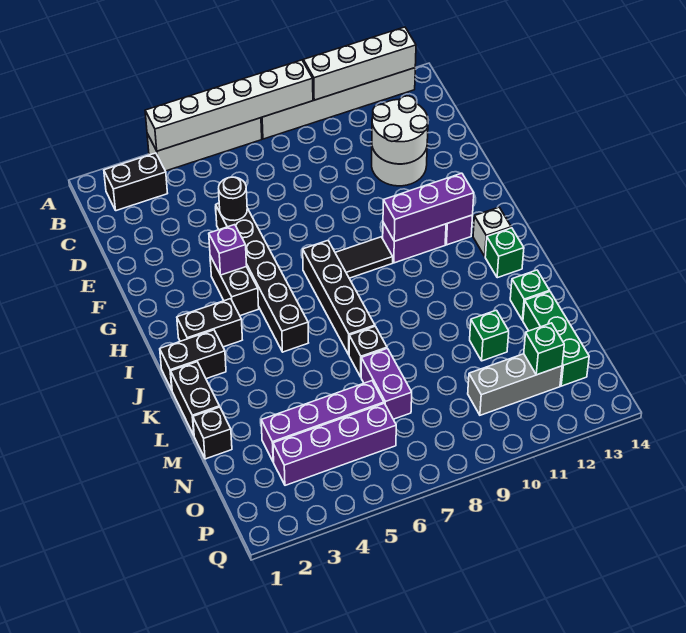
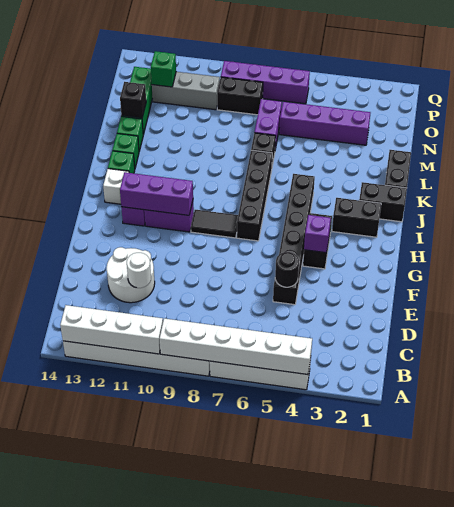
black 1x2 brick [104,153,168,211] -> black 1x2 brick moved to [217,77,263,115]
white 2x2 round brick [372,96,428,164] -> white 1x1 round brick [127,253,151,288]
black 1x1 brick [193,407,232,459] -> black 1x1 brick moved to [120,82,146,118]
green 1x1 brick [470,310,509,361] -> green 1x1 brick moved to [112,134,139,168]
purple 1x4 brick [273,403,396,485] -> purple 1x4 brick moved to [221,61,310,104]

